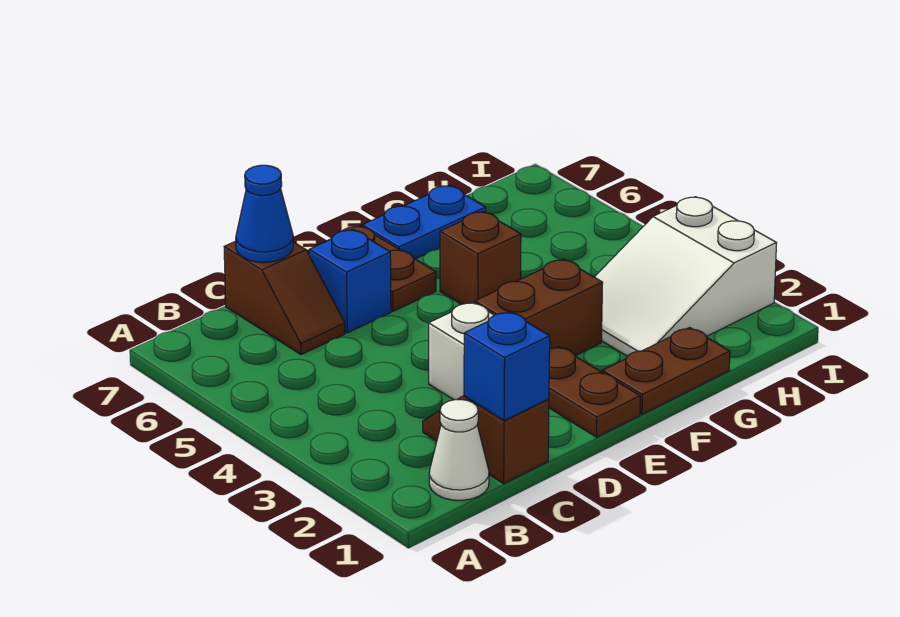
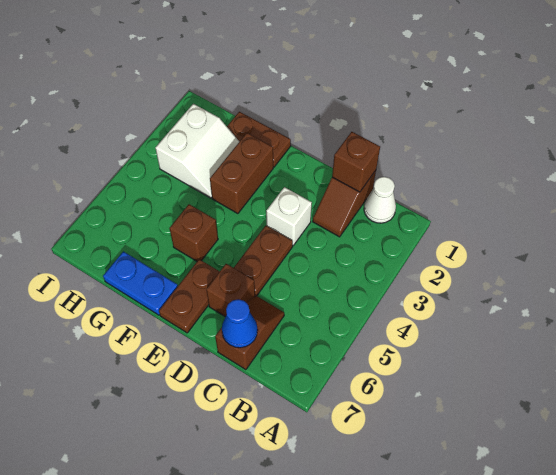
blue 1x1 brick [464,311,550,421] -> brown 1x1 brick [332,132,380,192]
blue 1x1 brick [309,230,391,333] -> brown 1x1 brick [206,264,255,317]
brown 1x2 plate [549,346,640,437] -> brown 1x2 plate moved to [234,225,293,296]
brown 1x2 brick [475,259,603,356] -> brown 1x2 brick turned to [210,133,273,214]
white 2x3 slope [595,197,777,356] -> white 2x2 slope [156,104,239,198]

